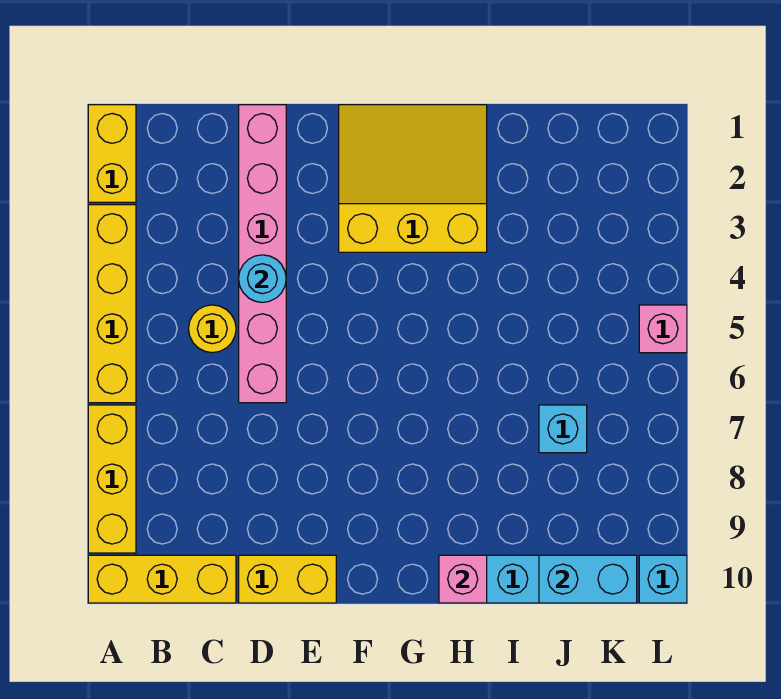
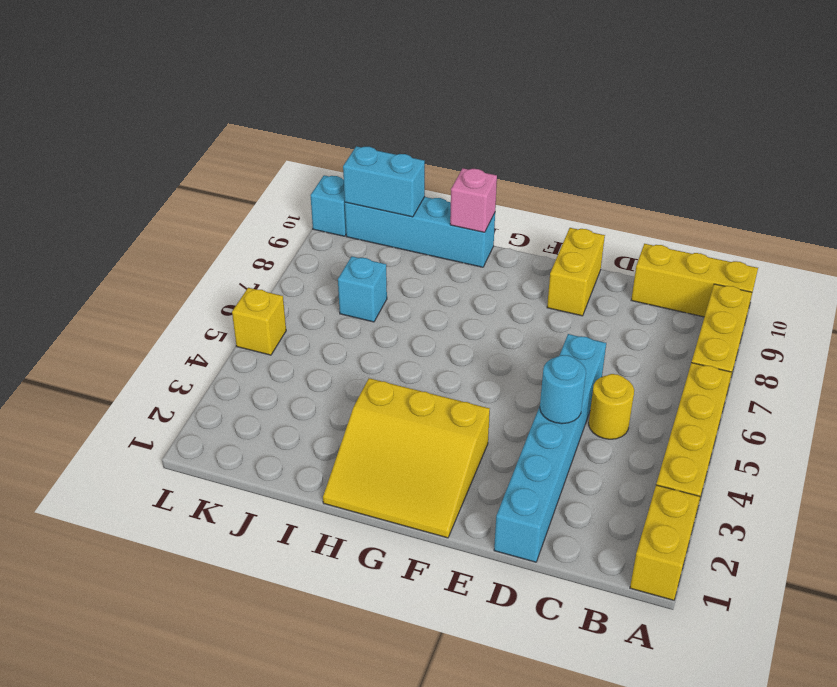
pink 1x6 brick [239,105,286,403] -> cyan 1x6 brick [494,334,606,562]
yellow 1x2 brick [239,555,336,603] -> yellow 1x2 brick turned to [547,228,605,316]
pink 1x1 brick [639,305,687,353] -> yellow 1x1 brick [232,288,286,355]

